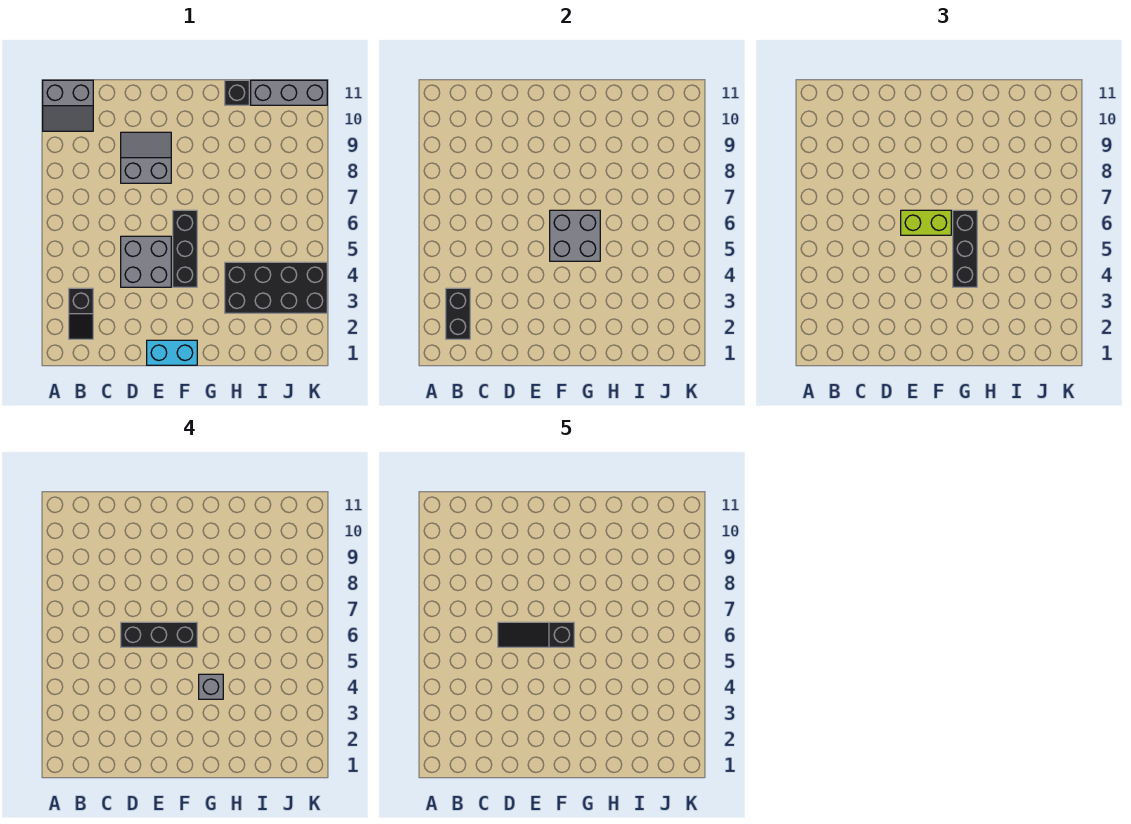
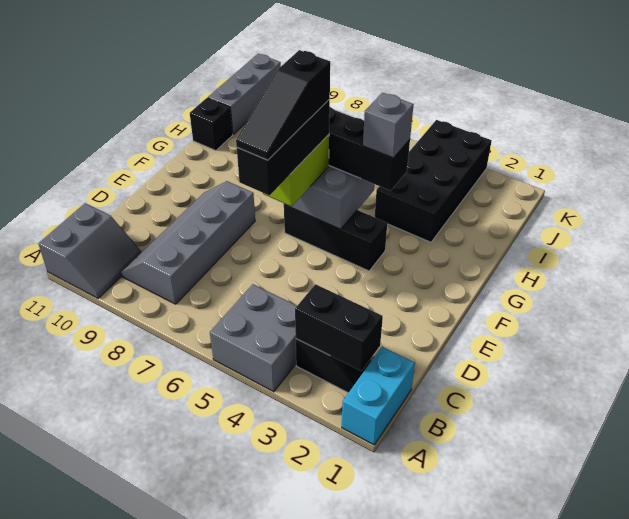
grey 2x2 brick [121,236,171,287] -> grey 2x2 brick moved to [210,284,297,392]
grey 2x2 slope [121,132,171,183] -> grey 2x4 slope [121,181,255,304]
cyan 1x2 brick [147,340,197,365] -> cyan 1x2 brick moved to [342,347,415,445]

